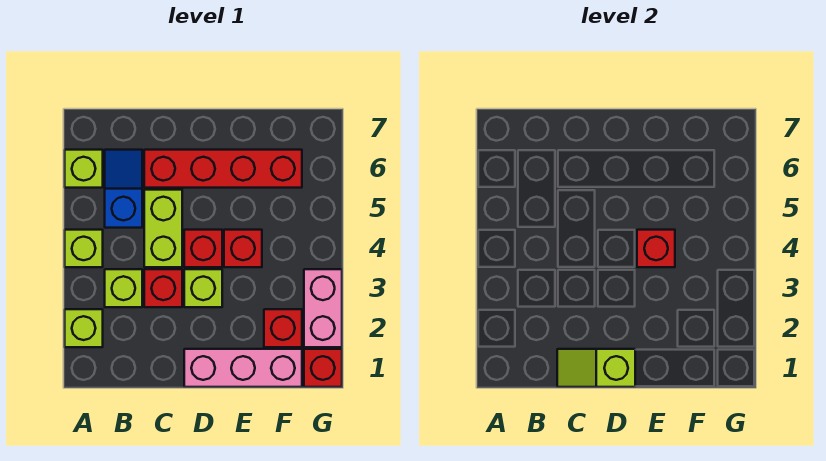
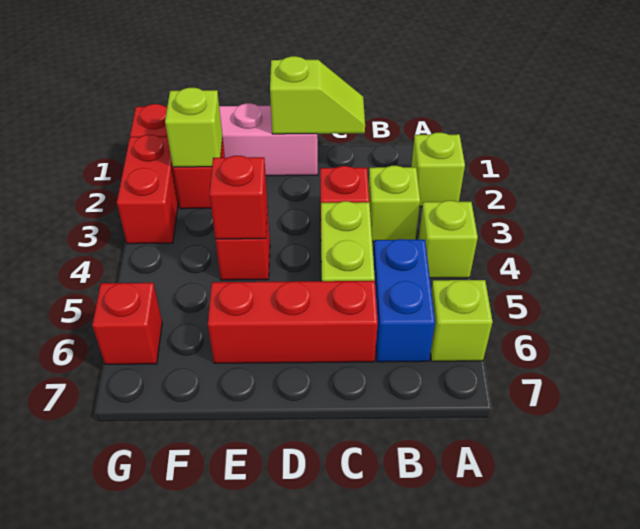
blue 1x2 slope [105,150,142,228] -> blue 1x2 brick [373,239,435,362]
red 1x4 brick [144,150,302,188] -> red 1x3 brick [208,281,378,363]
lime 1x1 brick [184,269,222,307] -> lime 1x1 brick moved to [165,88,222,167]
red 1x1 brick [184,230,222,267] -> red 1x1 brick moved to [92,283,162,364]
pink 1x2 brick [304,269,342,347] -> red 1x2 brick [117,135,179,244]

